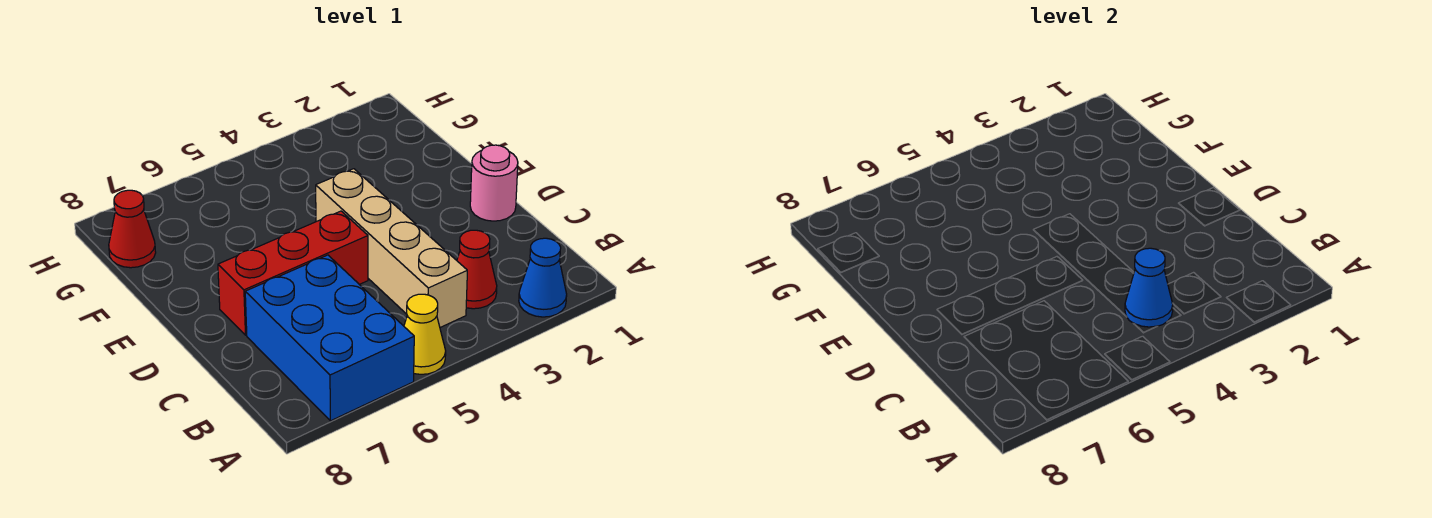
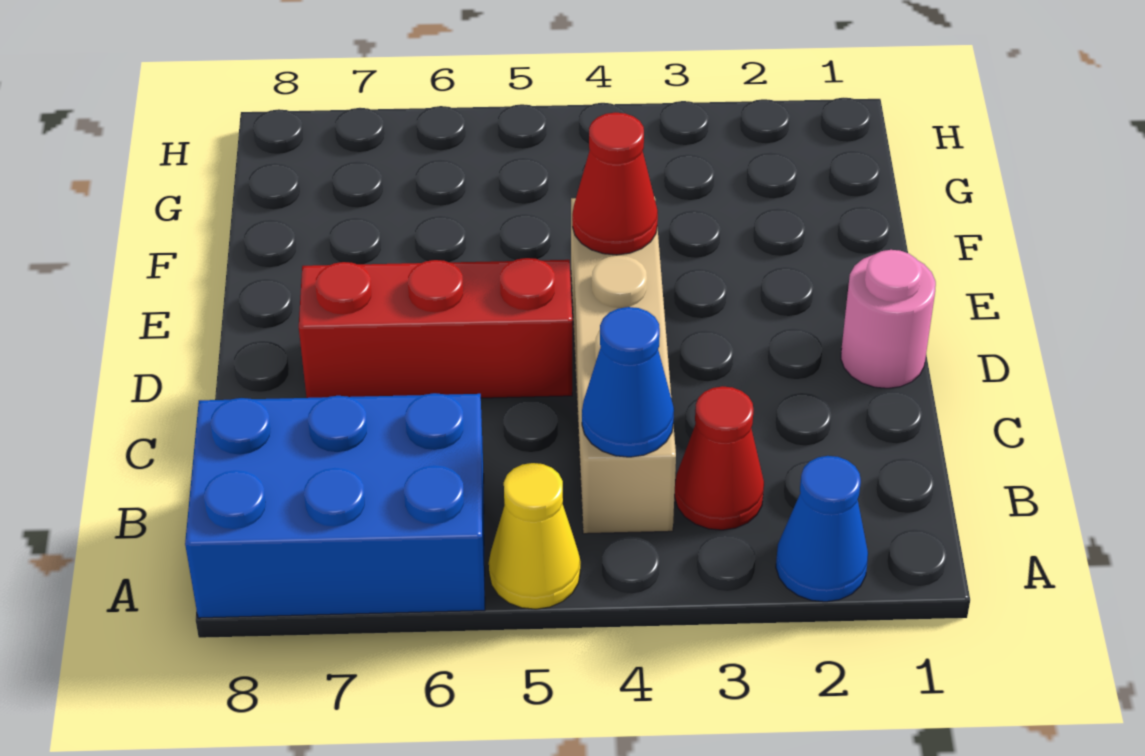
blue 2x3 brick [245,255,414,421] -> blue 2x3 brick turned to [185,393,485,618]
red 1x1 cone [109,190,156,268] -> red 1x1 cone moved to [572,112,658,255]

